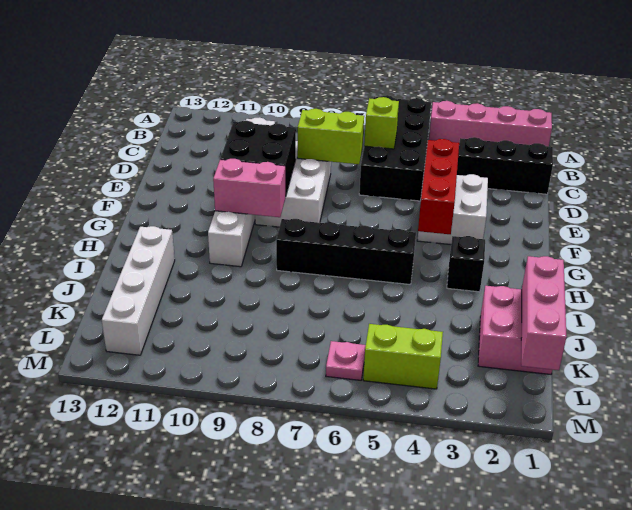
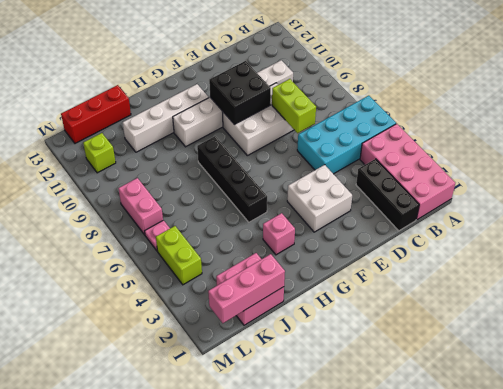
pink 1x4 brick [429,101,552,147] -> pink 2x4 brick [360,124,455,220]
black 2x4 brick [359,95,431,201] -> cyan 2x4 brick [297,96,396,174]
lime 1x1 brick [364,97,399,149] -> lime 1x1 brick moved to [83,133,116,173]
red 1x3 brick [418,139,459,234] -> red 1x3 brick moved to [61,85,131,143]
pink 1x2 brick [213,159,285,217] -> pink 1x2 brick moved to [118,178,163,235]
black 1x1 brick [447,236,485,292] -> pink 1x1 brick [263,213,295,255]
white 1x4 brick [102,226,175,355] -> white 1x4 brick moved to [123,84,209,152]

